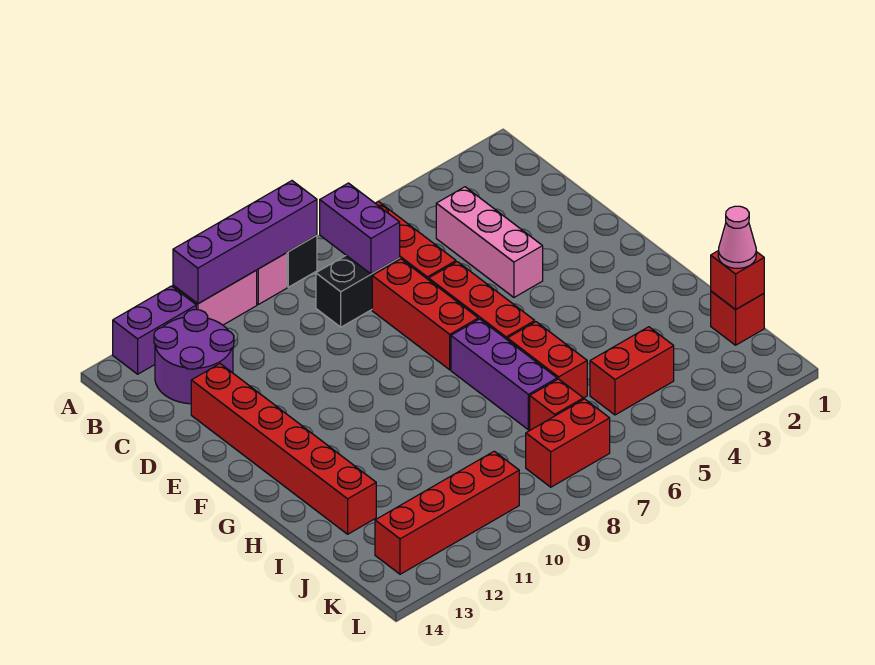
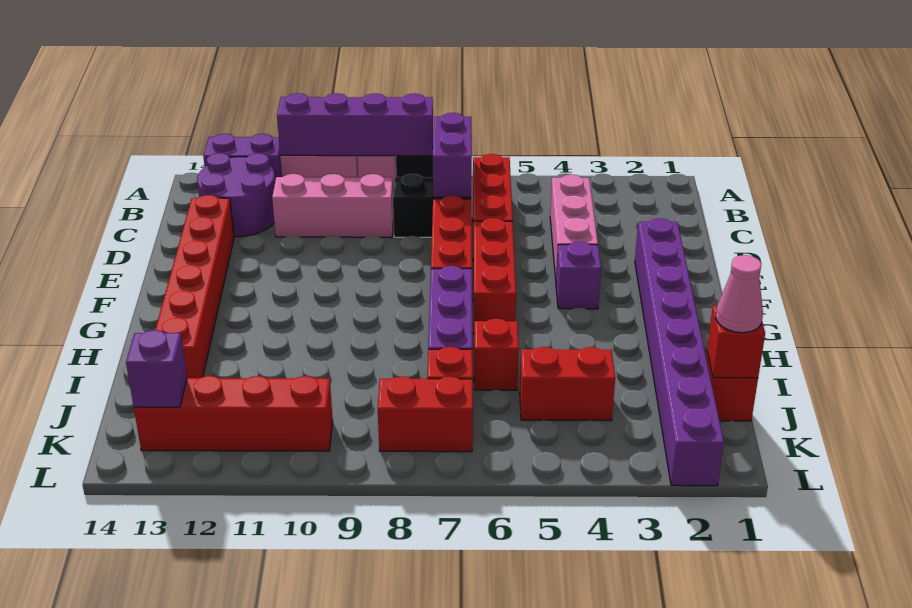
none -> pink 1x3 brick [272,174,393,237]
none -> purple 1x8 brick [635,218,724,486]
none -> purple 1x1 brick [556,242,601,309]
red 1x2 brick [507,322,587,398] -> red 1x1 brick [474,318,519,390]
none -> purple 1x1 brick [126,330,187,407]

